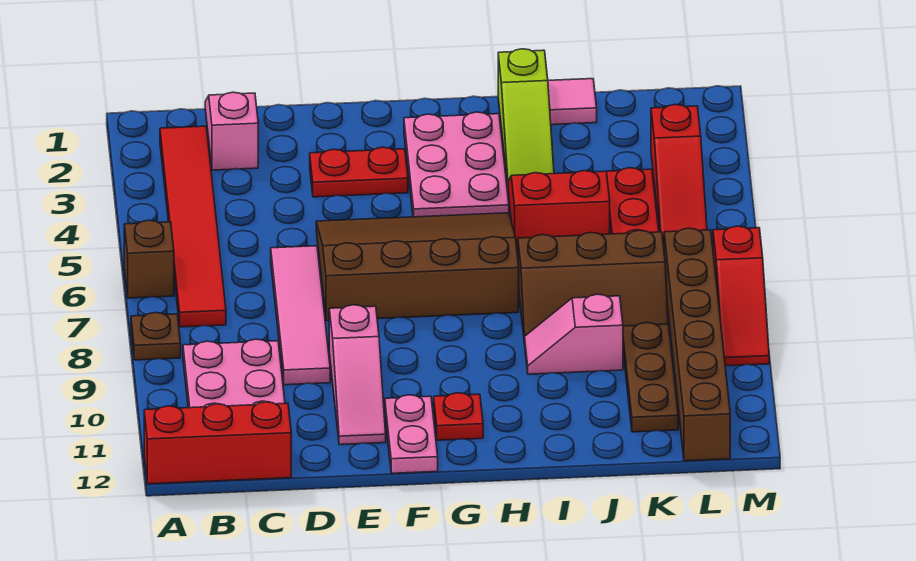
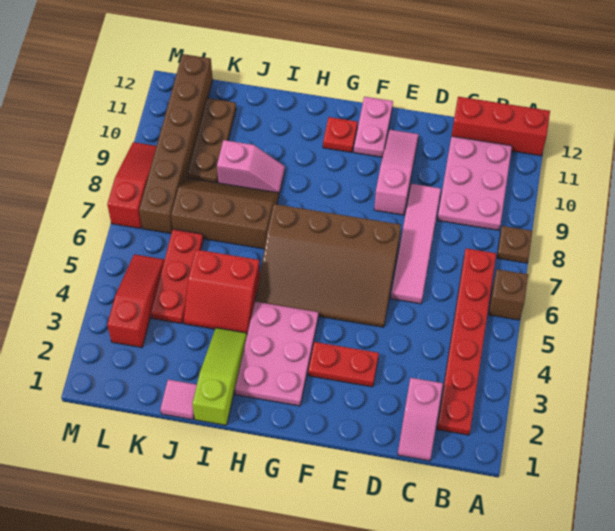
red 1x6 tile [160,126,226,327] -> red 1x6 plate [437,248,496,435]

